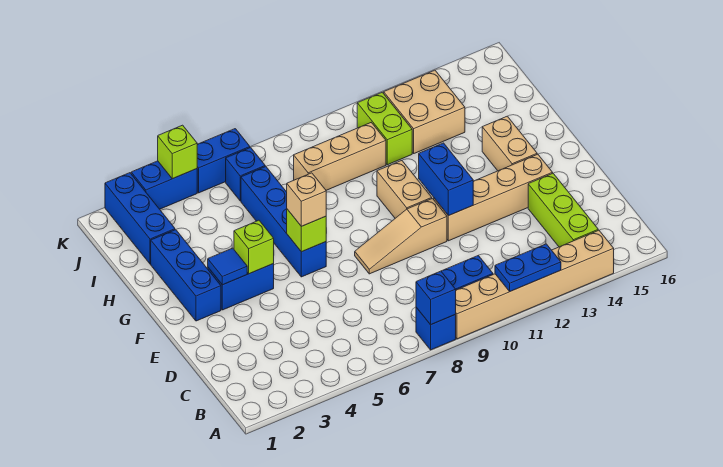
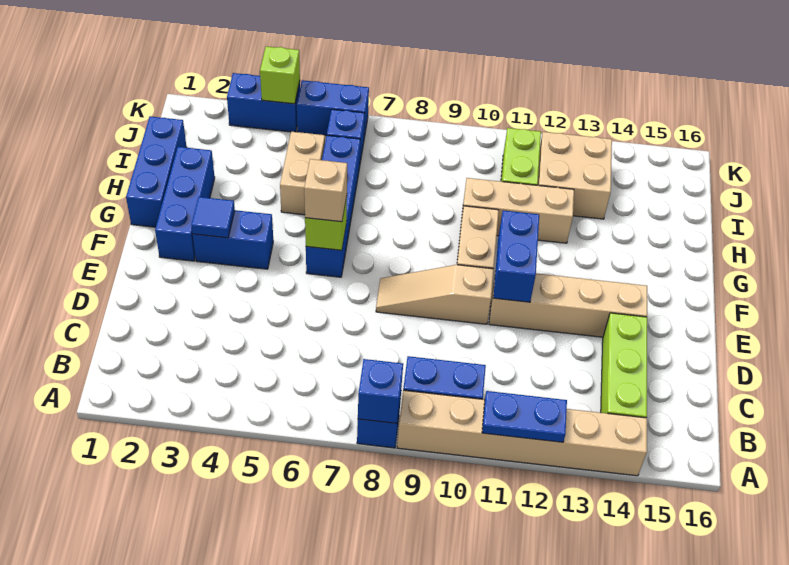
lime 1x1 brick [234,220,274,274] -> none
tan 1x2 brick [482,116,537,171] -> tan 1x2 brick moved to [280,132,325,215]
blue 1x3 brick [105,173,175,264] -> blue 1x3 brick moved to [126,116,187,227]
tan 1x3 brick [294,123,386,190] -> tan 1x3 brick moved to [461,178,574,243]

